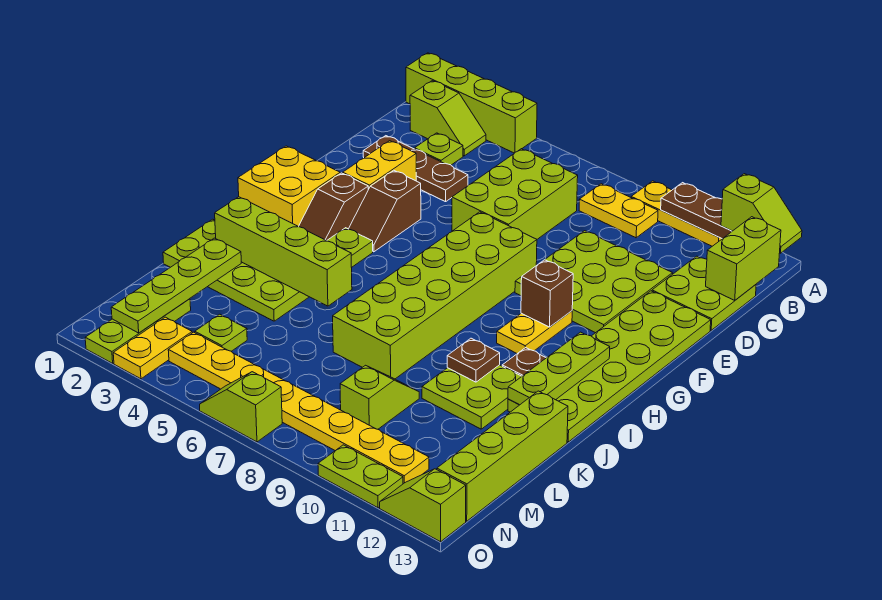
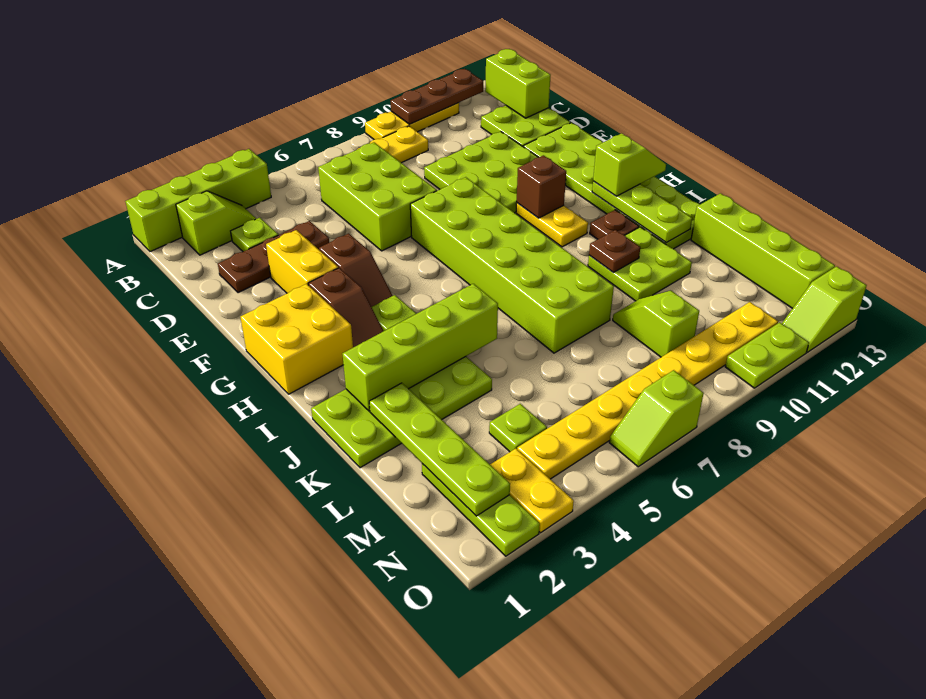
lime 1x2 slope [721,174,802,253] -> lime 1x2 slope moved to [593,134,666,196]

